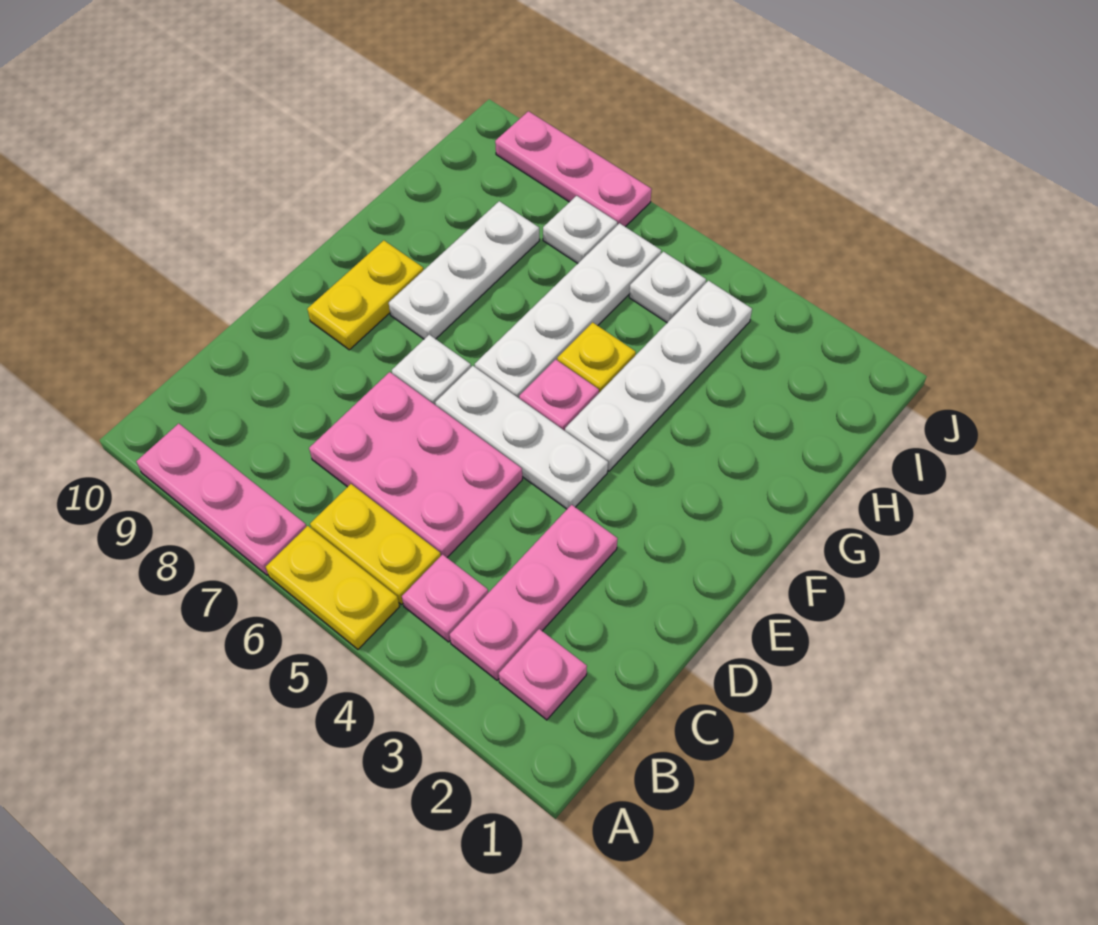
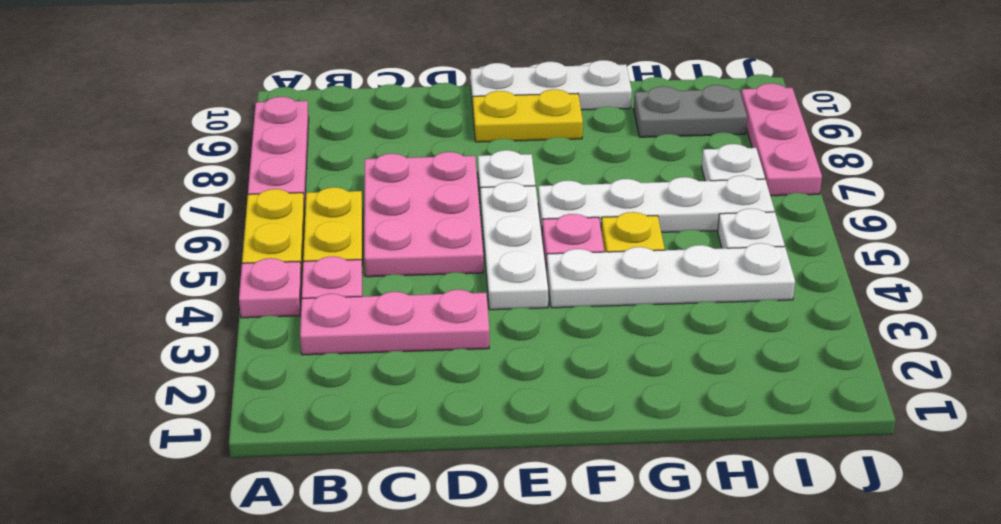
pink 1x1 plate [499,629,587,720] -> pink 1x1 plate moved to [239,258,302,318]
white 1x3 plate [389,201,539,339] -> white 1x3 plate moved to [471,60,632,110]
none -> grey 1x2 plate [634,85,747,137]

